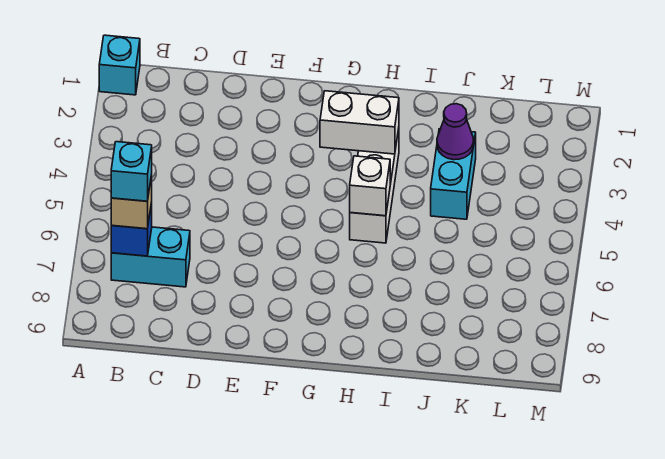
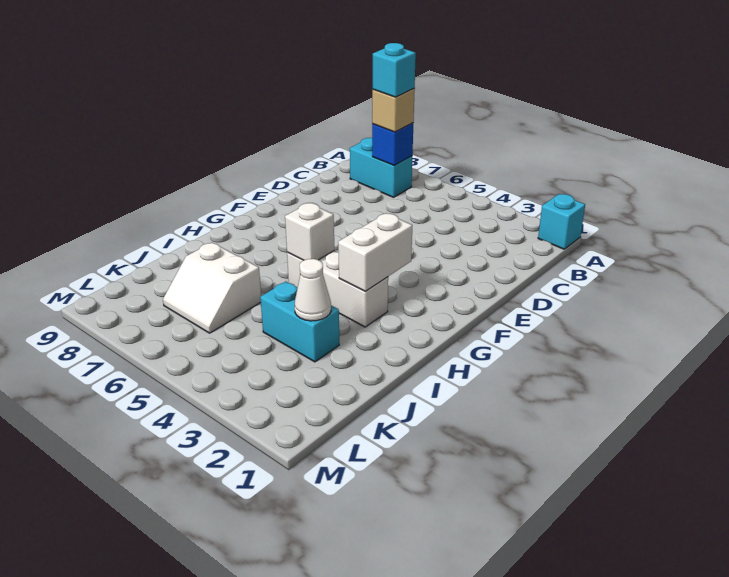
cyan 1x2 brick [111,227,190,287] -> cyan 1x2 brick turned to [350,138,412,197]
purple 1x1 cone [437,104,473,160] -> white 1x1 cone [295,259,331,321]
none -> white 2x2 slope [163,243,261,333]

